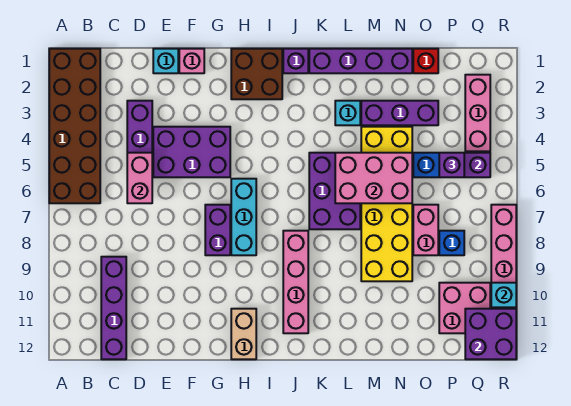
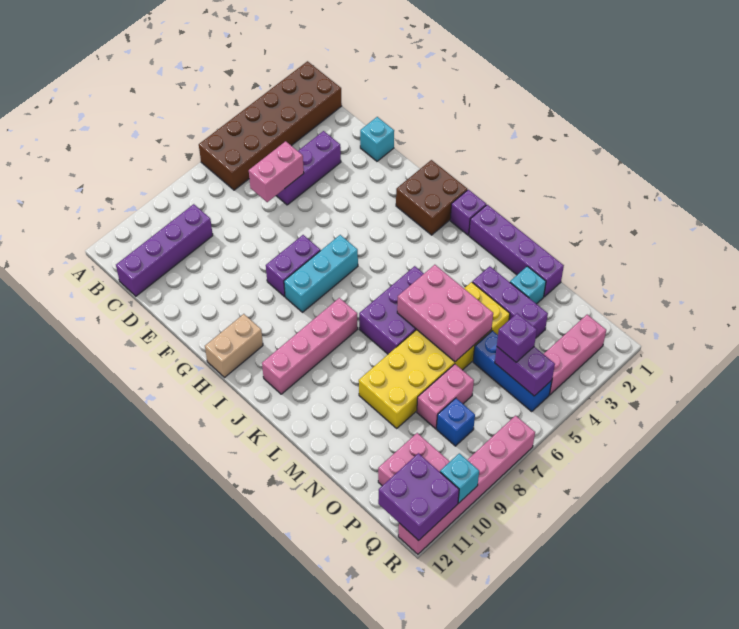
purple 2x3 brick [153,127,230,177] -> none
pink 1x1 brick [179,49,204,73] -> none
cyan 1x1 brick [335,101,360,125] -> cyan 1x1 brick moved to [510,266,546,304]
red 1x1 brick [413,49,438,73] -> none

